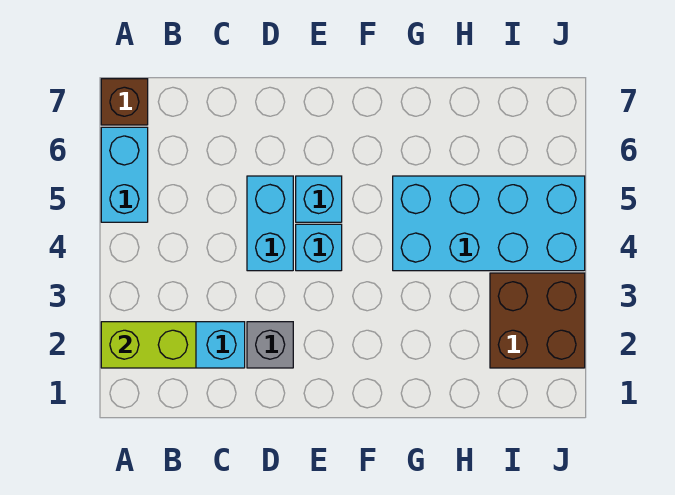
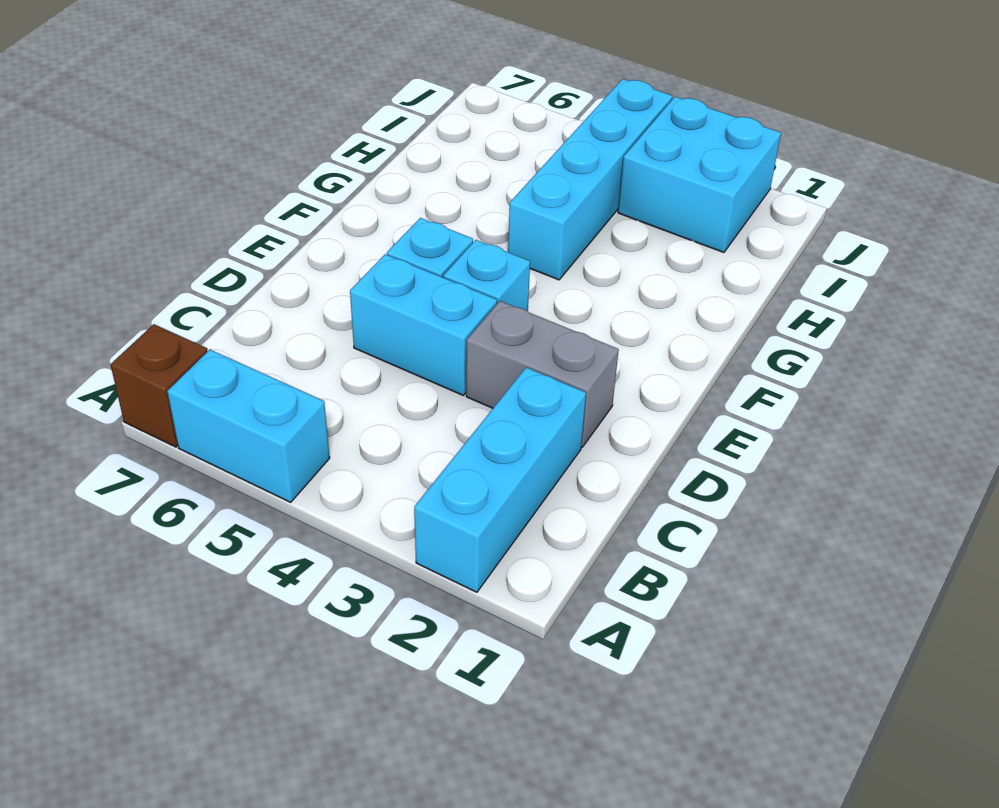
lime 1x2 brick [101,322,196,368] -> none
grey 1x1 brick [247,322,293,368] -> grey 1x2 brick [466,301,619,447]
cyan 2x4 brick [393,176,585,271] -> cyan 1x4 brick [508,79,672,280]
brown 2x2 brick [490,273,585,368] -> cyan 2x2 brick [618,97,781,252]

